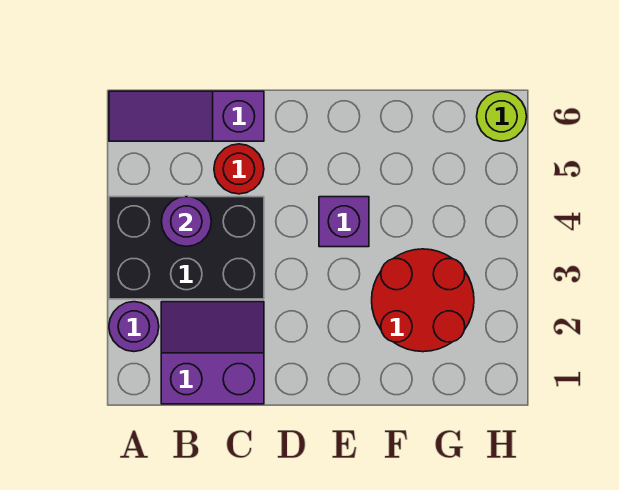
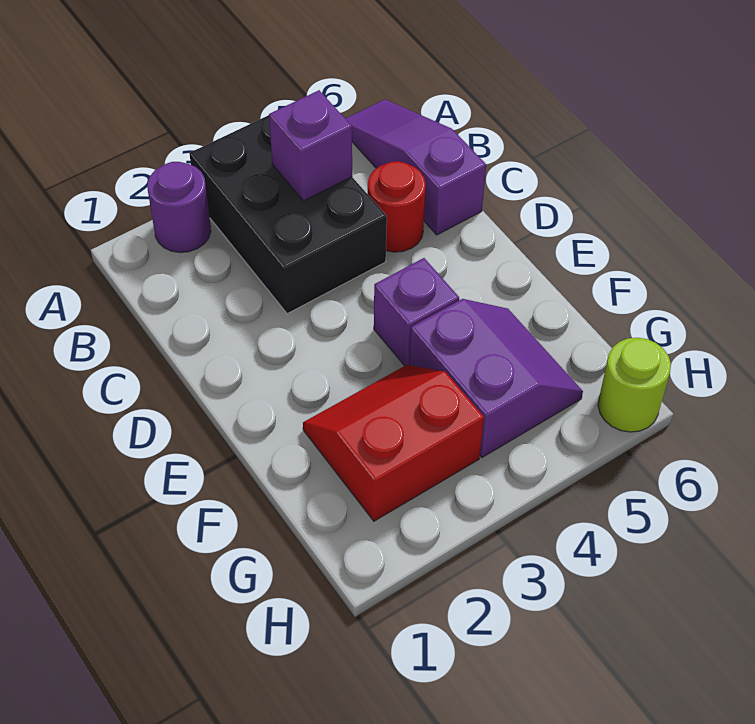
purple 2x2 slope [161,302,264,404] -> purple 2x2 slope moved to [409,299,583,457]
purple 1x1 round brick [161,197,211,246] -> purple 1x1 brick [269,90,352,201]
red 2x2 round brick [372,249,474,352] -> red 2x2 slope [303,365,484,521]

